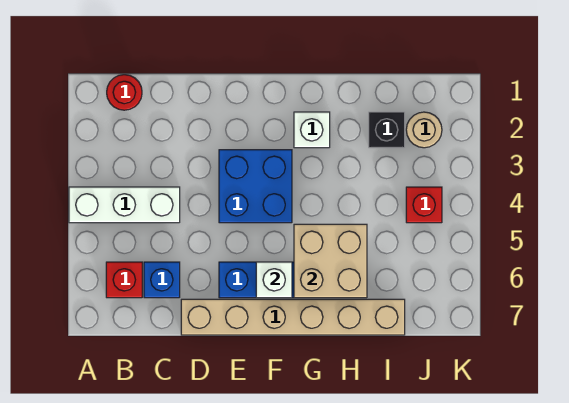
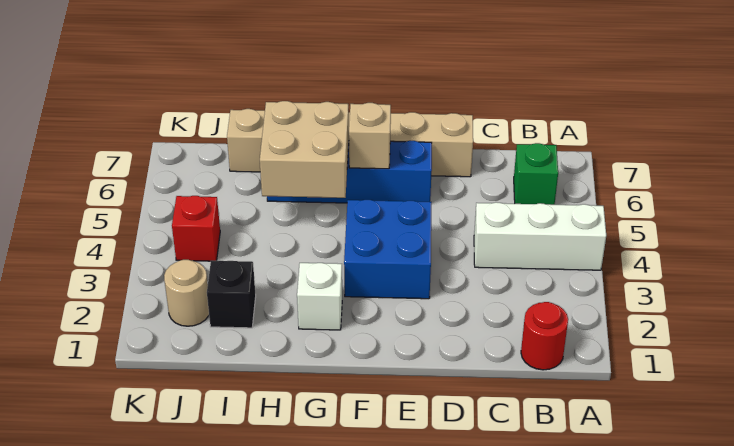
red 1x1 brick [106,262,142,298] -> green 1x1 brick [514,143,558,205]
blue 1x1 brick [144,262,180,298] -> none
white 1x1 brick [256,262,292,298] -> tan 1x1 brick [349,103,391,169]

